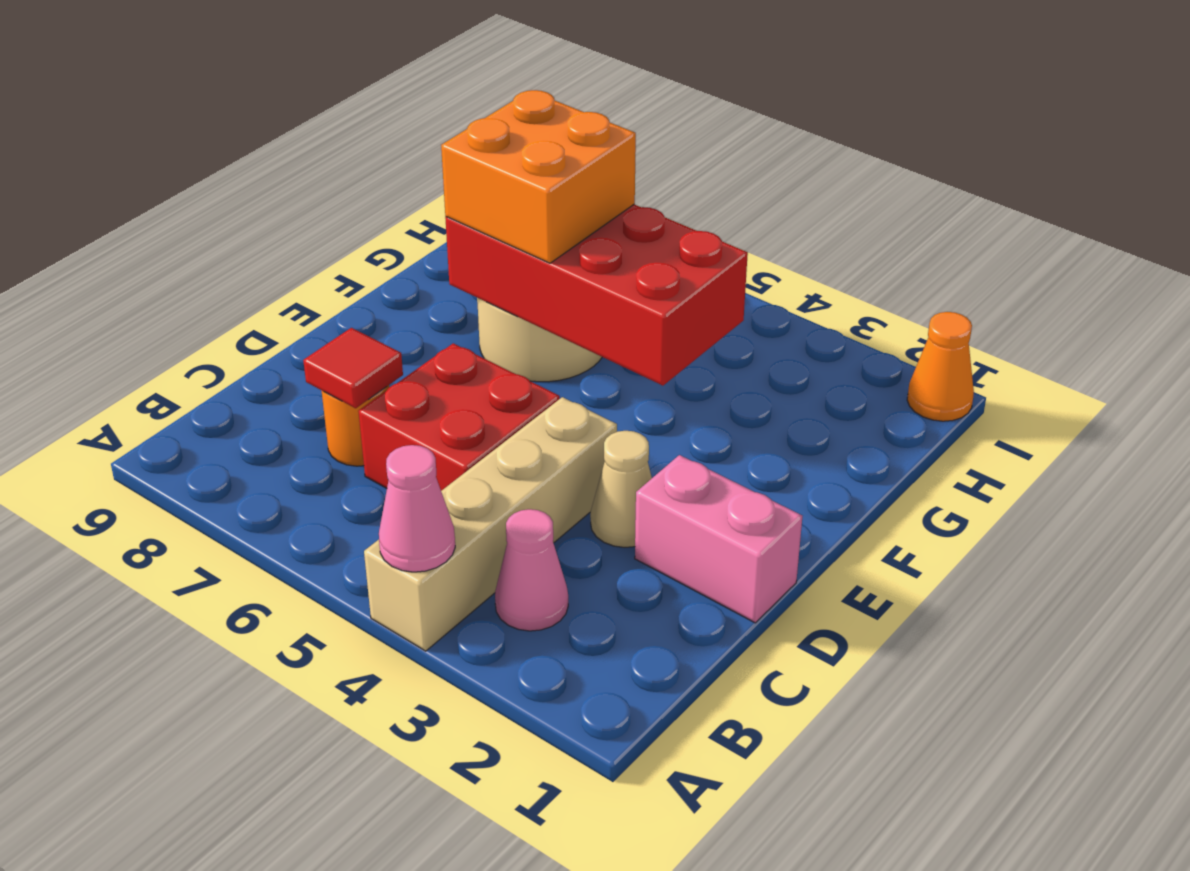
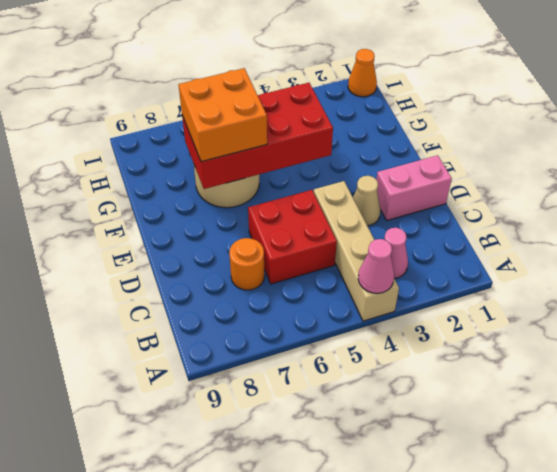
red 1x1 tile [303,328,403,408] -> none

